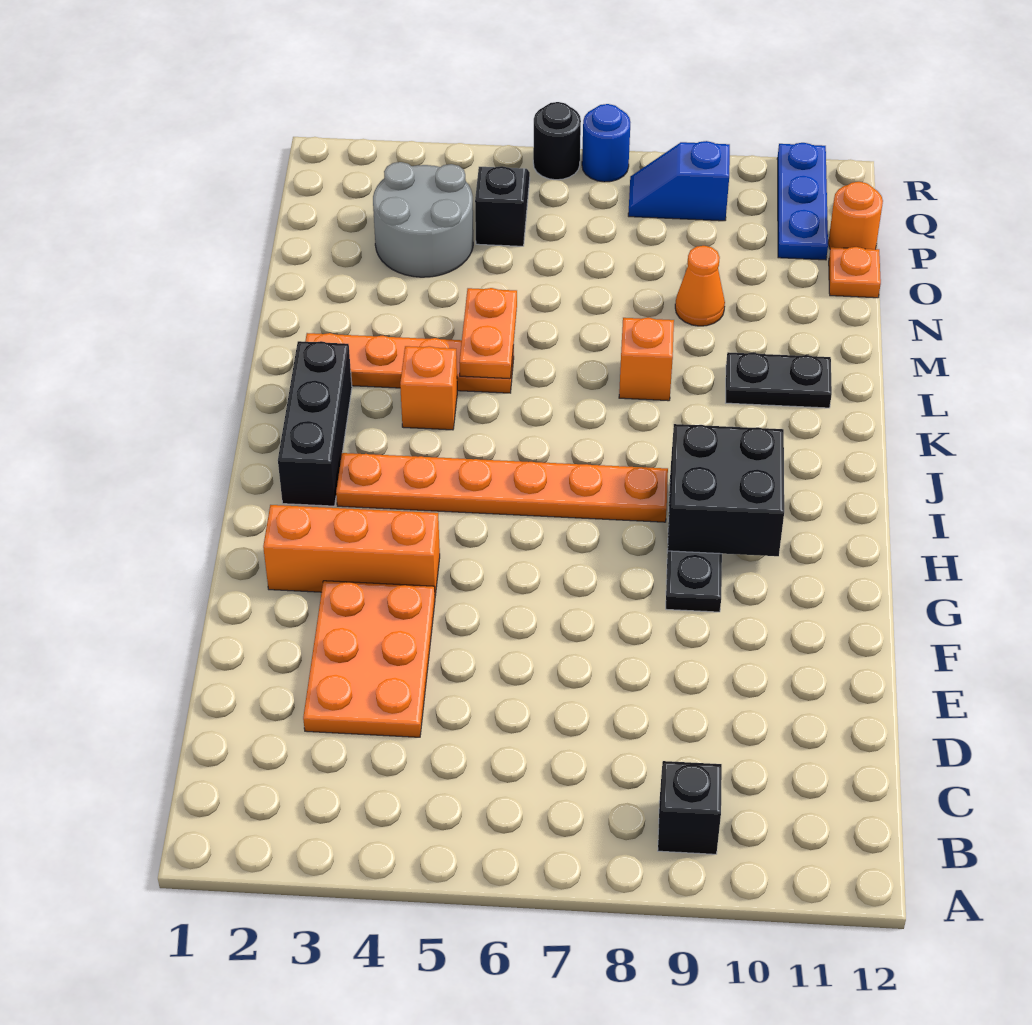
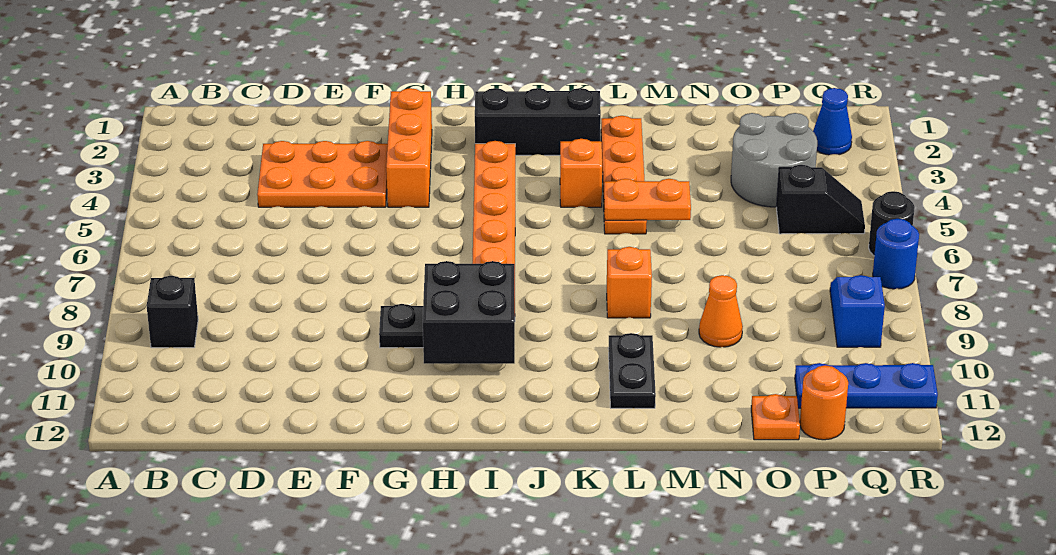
none -> blue 1x1 cone [813,88,852,155]

